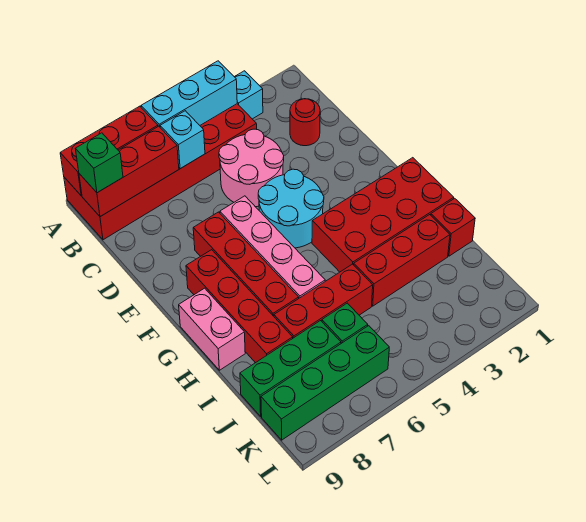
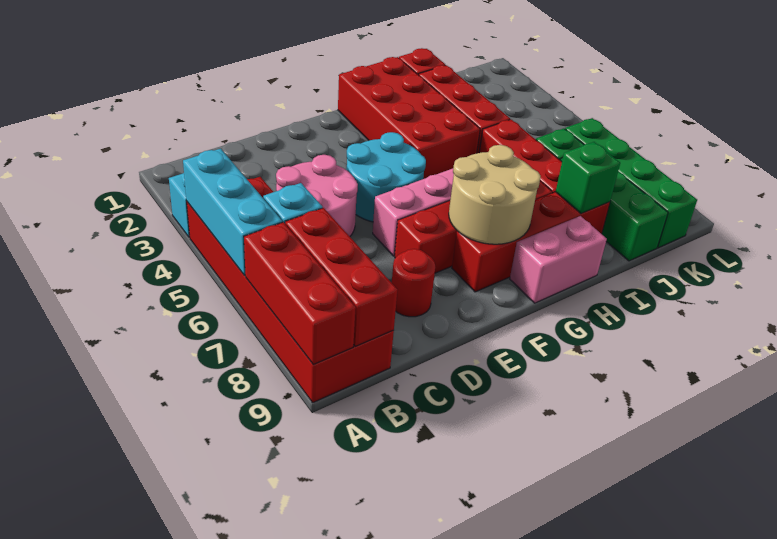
green 1x1 brick [76,133,123,193] -> green 1x1 brick moved to [556,142,620,214]
red 1x1 round brick [290,99,320,146] -> red 1x1 round brick moved to [392,249,435,317]
none -> tan 2x2 round brick [449,145,541,244]

